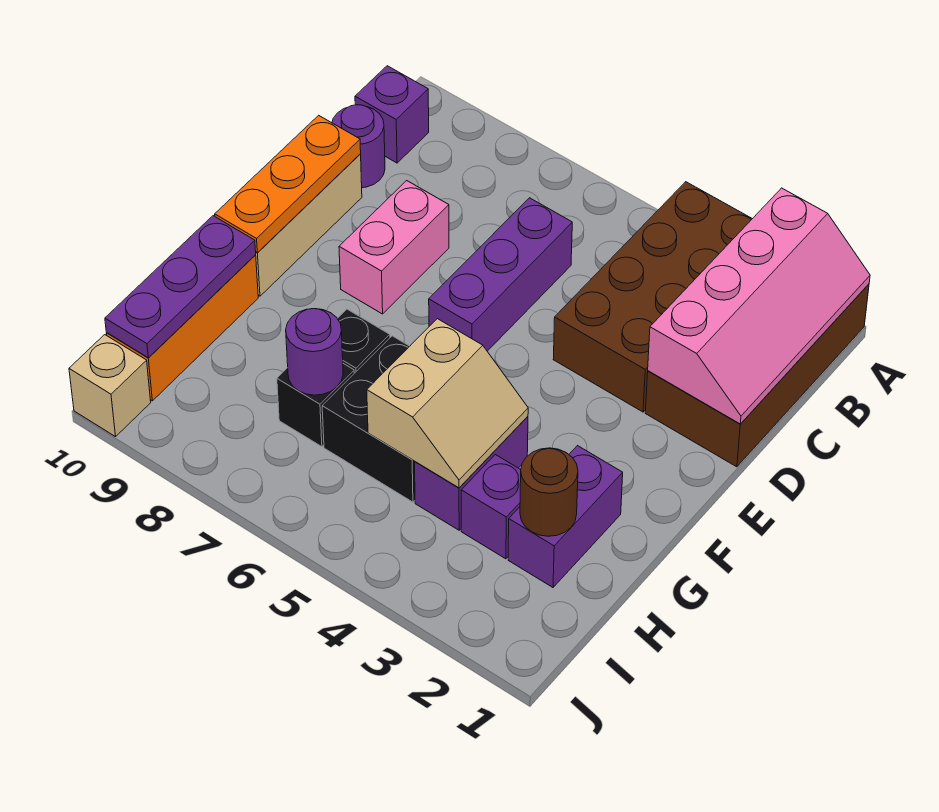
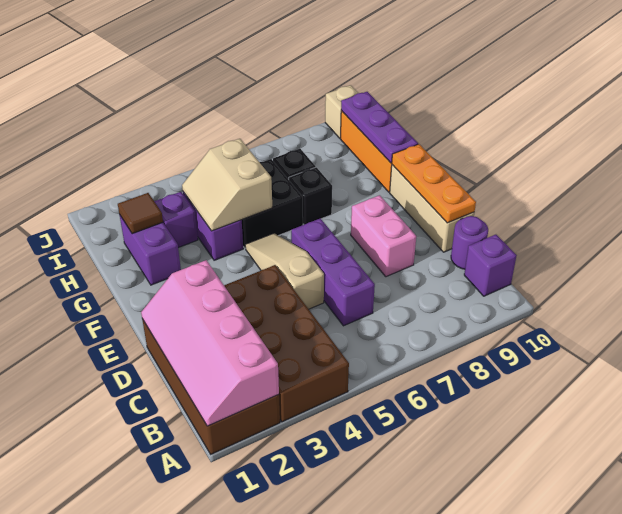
none -> tan 1x3 slope [245,233,324,309]
brown 1x1 round brick [520,448,578,536] -> brown 1x1 tile [118,193,163,234]
purple 1x1 round brick [286,309,343,395] -> none

